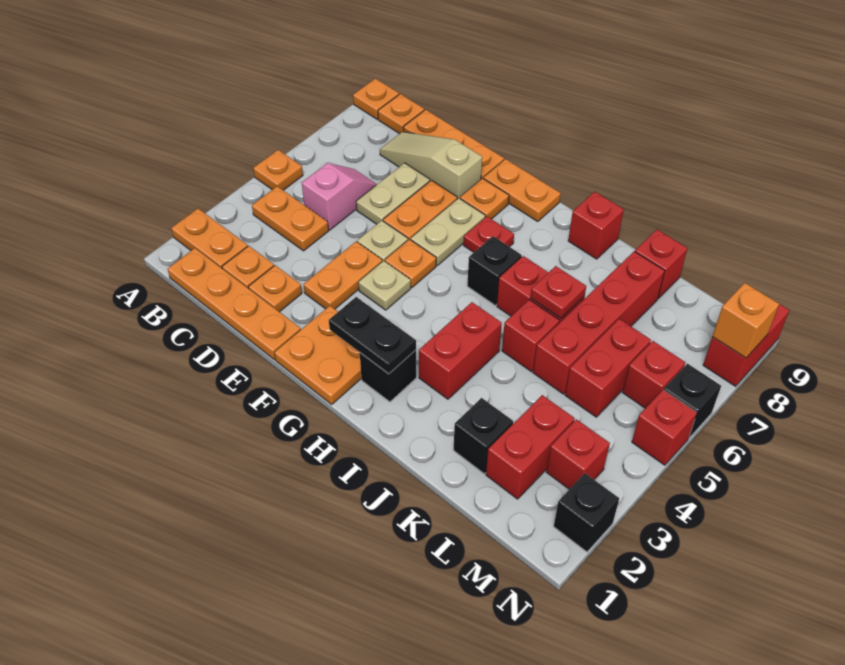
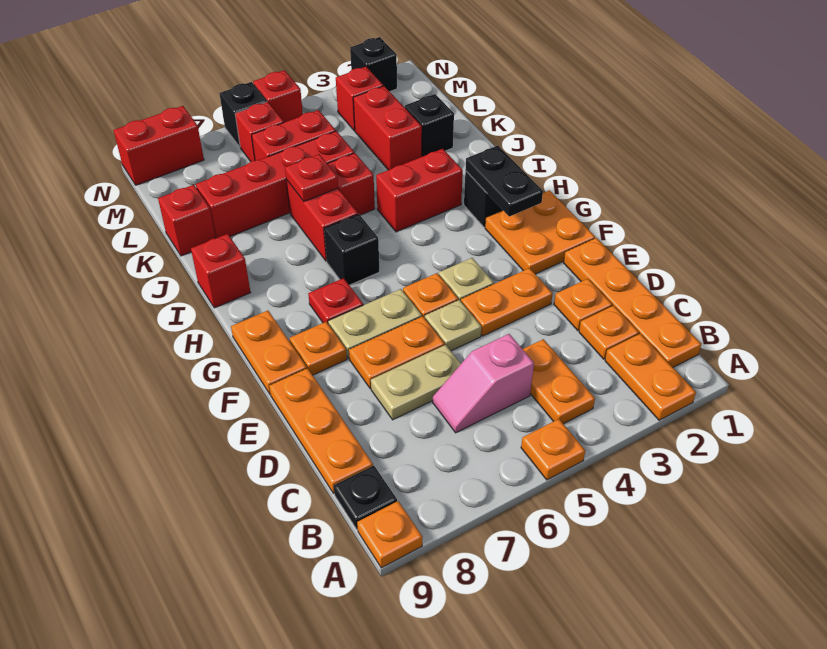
orange 1x1 plate [378,94,424,134] -> black 1x1 plate [334,466,397,530]
tan 1x3 slope [380,132,482,199] -> none
red 1x2 brick [486,395,575,499] -> red 1x2 brick turned to [353,86,422,170]
orange 1x1 brick [712,283,779,358] -> none

